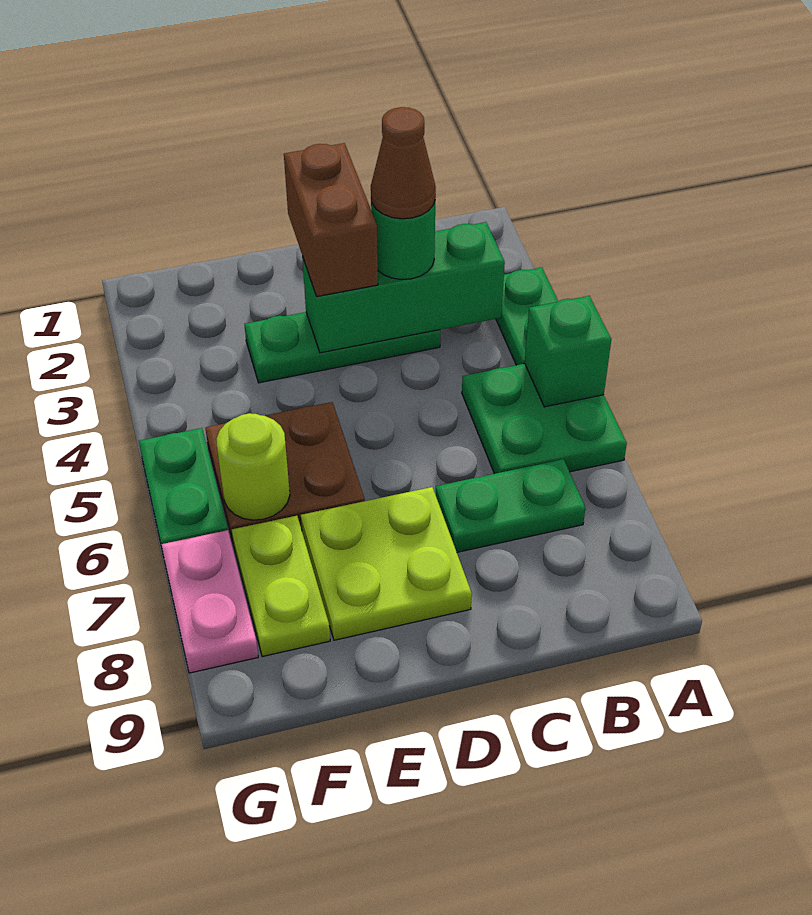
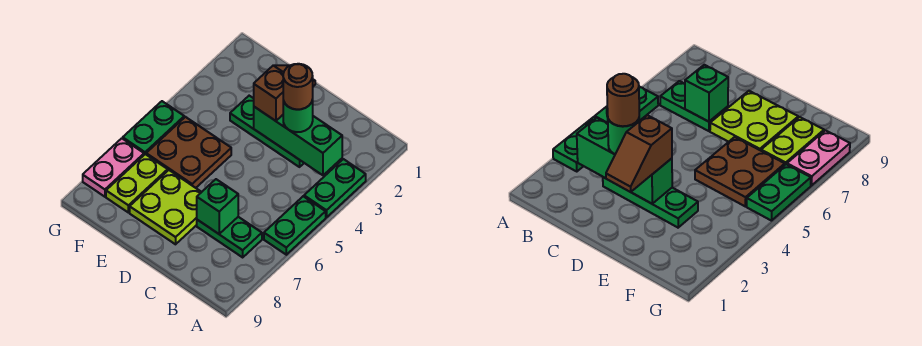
green 2x2 plate [462,364,627,474] -> green 1x2 plate [264,196,326,255]
green 1x1 brick [525,296,611,407] -> green 1x1 brick moved to [197,179,238,234]
brown 1x1 cone [371,107,436,219] -> brown 1x1 round brick [283,64,313,109]
brown 1x2 brick [284,143,378,297] -> brown 1x2 slope [254,65,315,121]
lime 1x1 round brick [216,413,290,520] -> none

